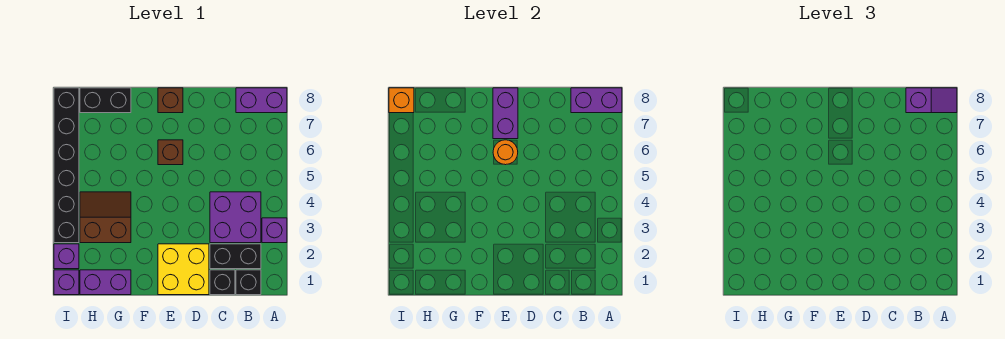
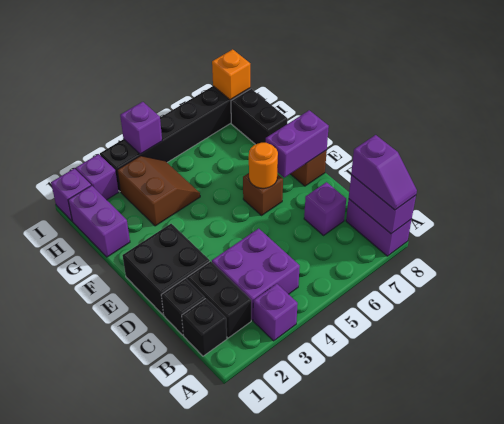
none -> purple 1x1 brick [304,182,346,235]
yellow 2x2 brick [158,244,209,295] -> black 2x2 brick [122,224,210,315]
none -> purple 1x1 brick [120,102,162,154]

